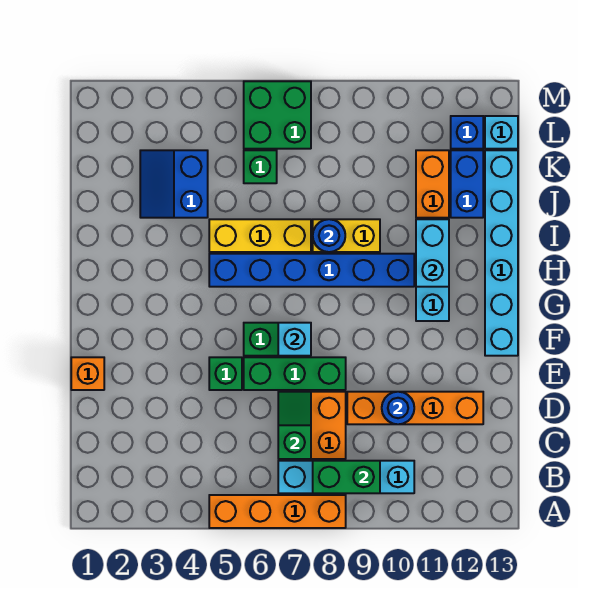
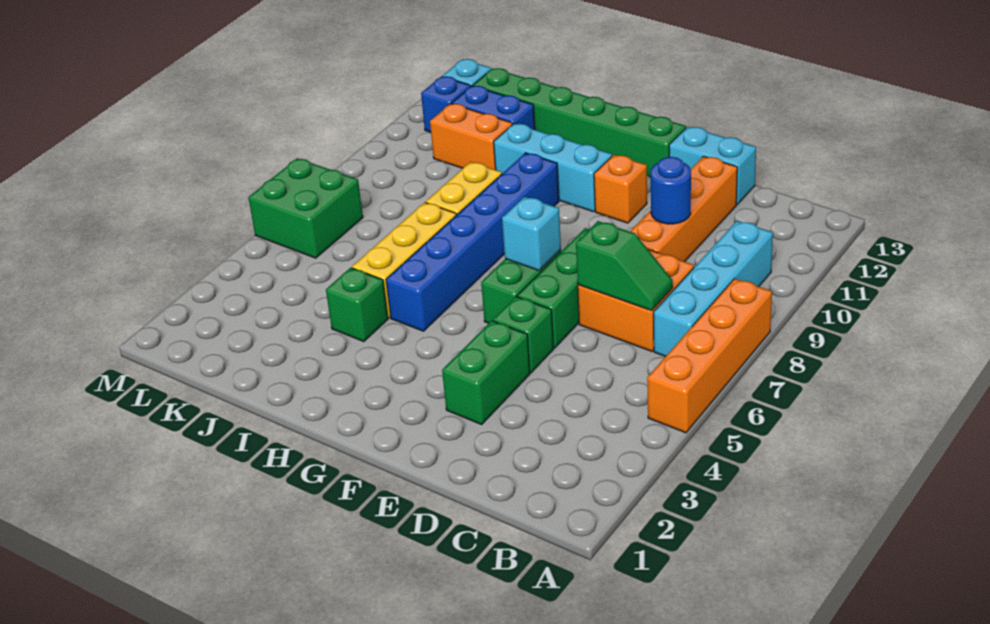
green 1x2 brick [313,461,380,493] -> green 1x2 brick moved to [442,321,530,425]
green 1x2 slope [278,392,311,459] -> green 1x2 slope turned to [576,221,673,311]
orange 1x1 brick [71,357,104,390] -> orange 1x1 brick moved to [594,155,647,223]
cyan 1x6 brick [485,150,518,356] -> green 1x6 brick [473,68,686,177]
cyan 1x2 brick [416,219,449,287] -> cyan 1x2 brick moved to [669,127,756,205]
blue 1x1 round brick [313,219,345,252] -> none
blue 2x2 slope [140,150,208,218] -> none
green 1x1 brick [244,150,277,183] -> green 1x1 brick moved to [326,268,388,342]

